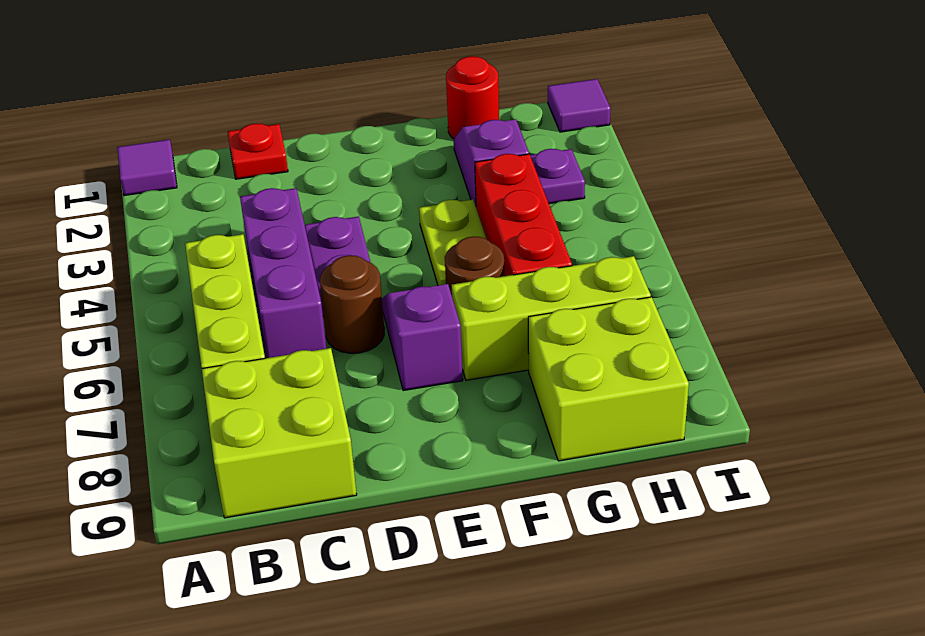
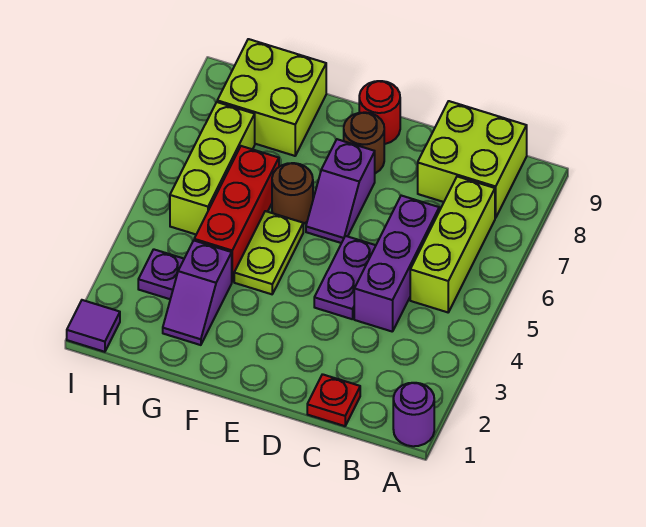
purple 1x1 tile [117,140,177,196] -> purple 1x1 round brick [393,383,434,446]
brown 1x1 round brick [320,255,384,353] -> brown 1x1 round brick moved to [344,112,384,173]
lime 1x3 brick [452,256,651,380] -> lime 1x3 brick turned to [170,102,255,234]
red 1x1 round brick [446,56,499,139] -> red 1x1 round brick moved to [359,81,400,144]

